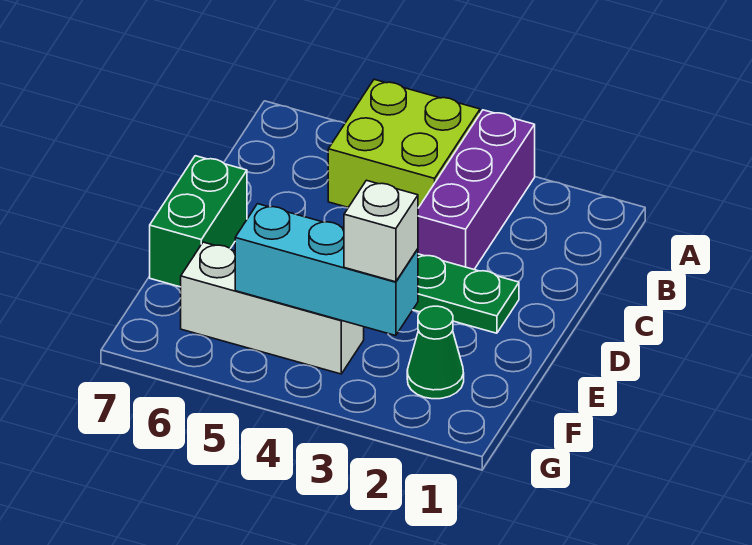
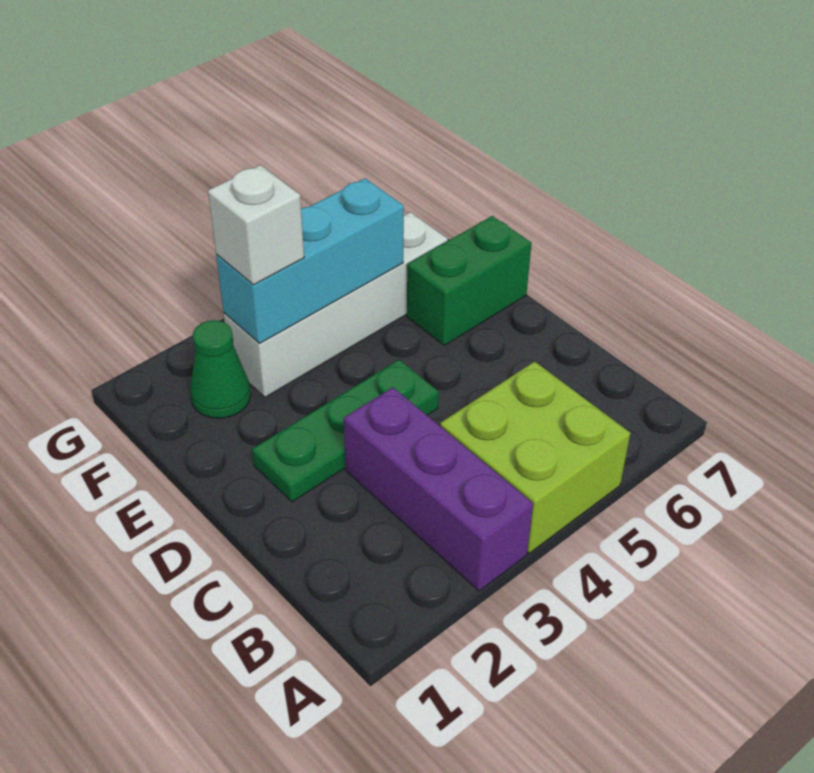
green 1x2 brick [150,156,247,287] -> green 1x2 brick turned to [407,216,532,345]
white 1x3 brick [181,242,364,374] -> white 1x4 brick [224,212,448,397]

